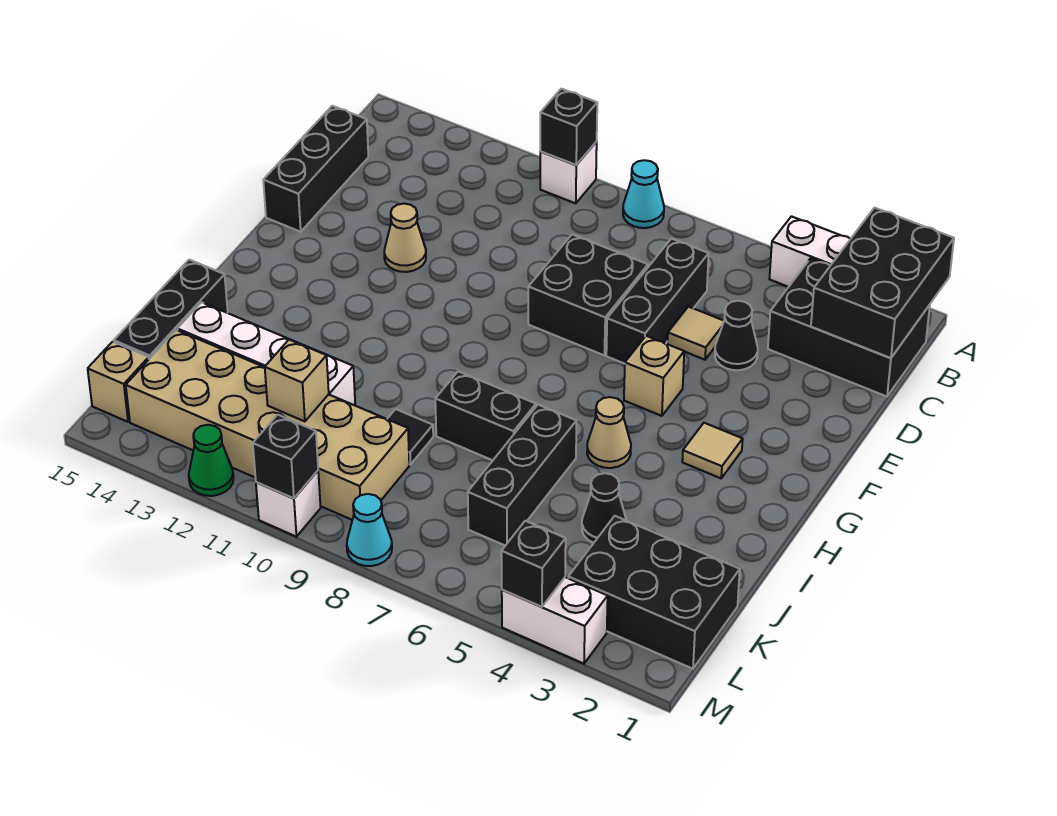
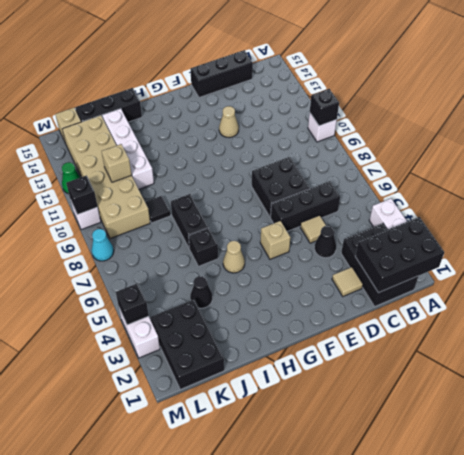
cyan 1x1 cone [623,160,664,228] -> none
tan 1x1 tile [682,423,743,478] -> tan 1x1 tile moved to [332,267,363,296]
black 1x3 brick [468,405,576,546] -> black 1x1 brick [189,227,218,266]

